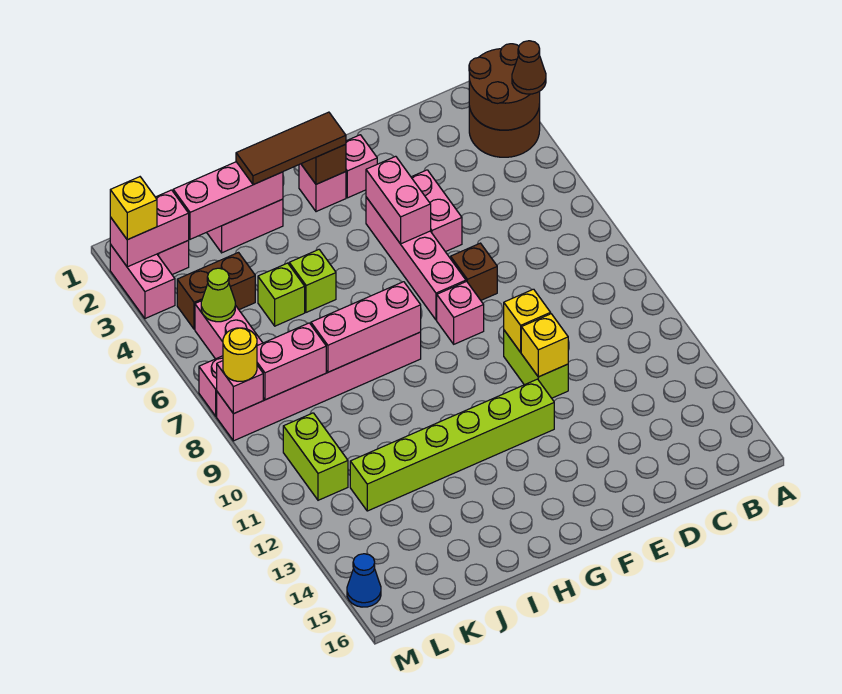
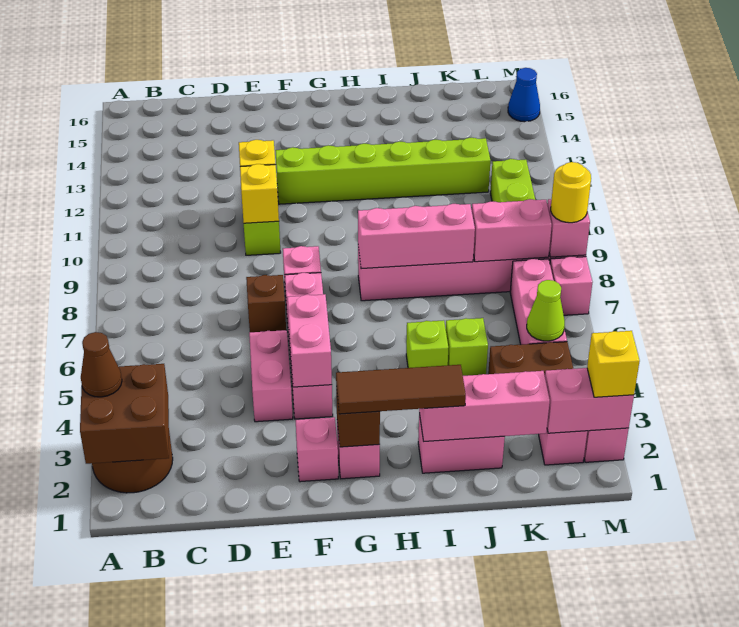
brown 2x2 round brick [469,44,540,130] -> brown 2x2 brick [80,364,169,464]

